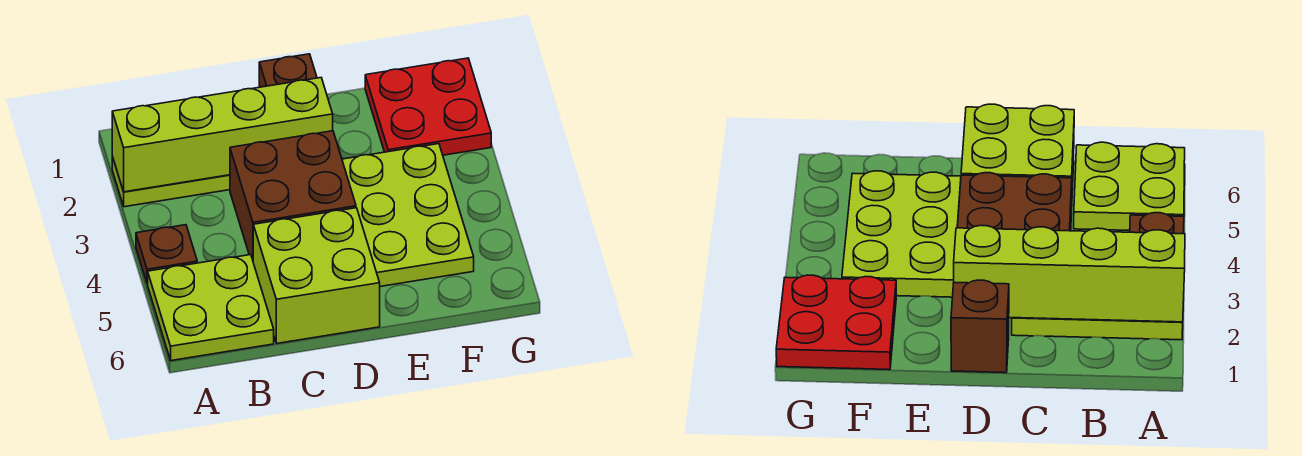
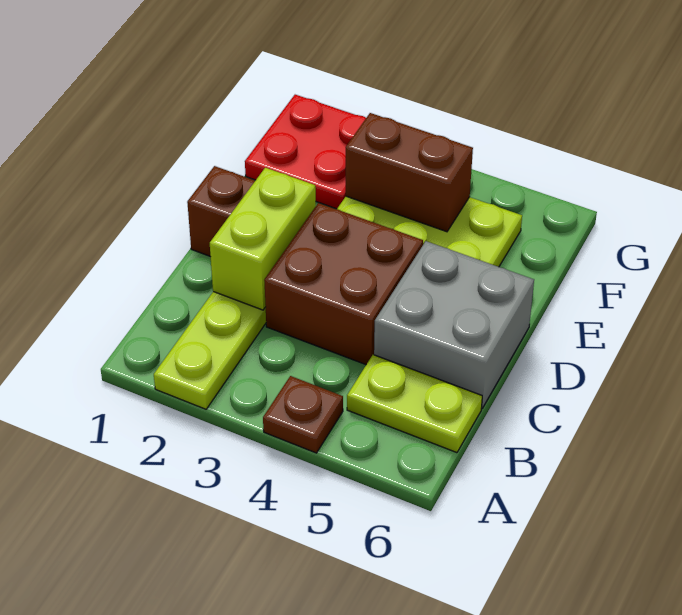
lime 1x4 brick [112,78,333,192] -> lime 1x2 brick [210,168,316,310]
lime 2x2 plate [148,255,274,361] -> lime 1x2 plate [347,355,482,453]
lime 2x2 brick [253,208,380,343] -> grey 2x2 brick [374,241,534,408]
none -> brown 1x2 brick [346,113,473,232]

